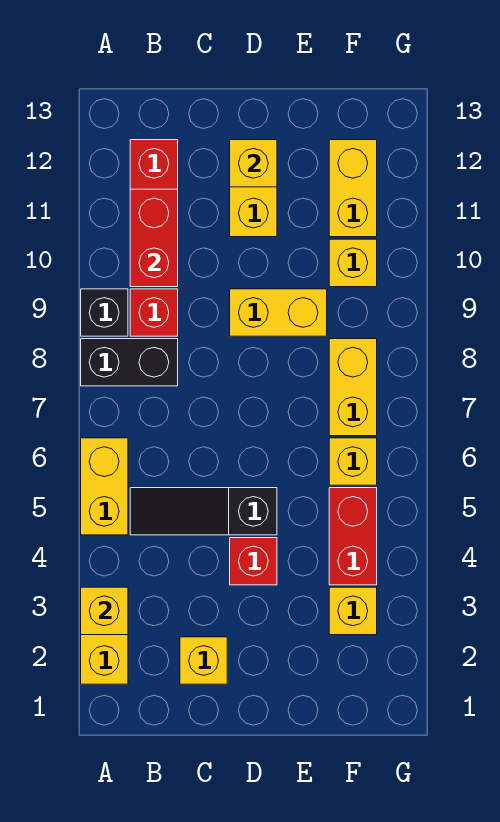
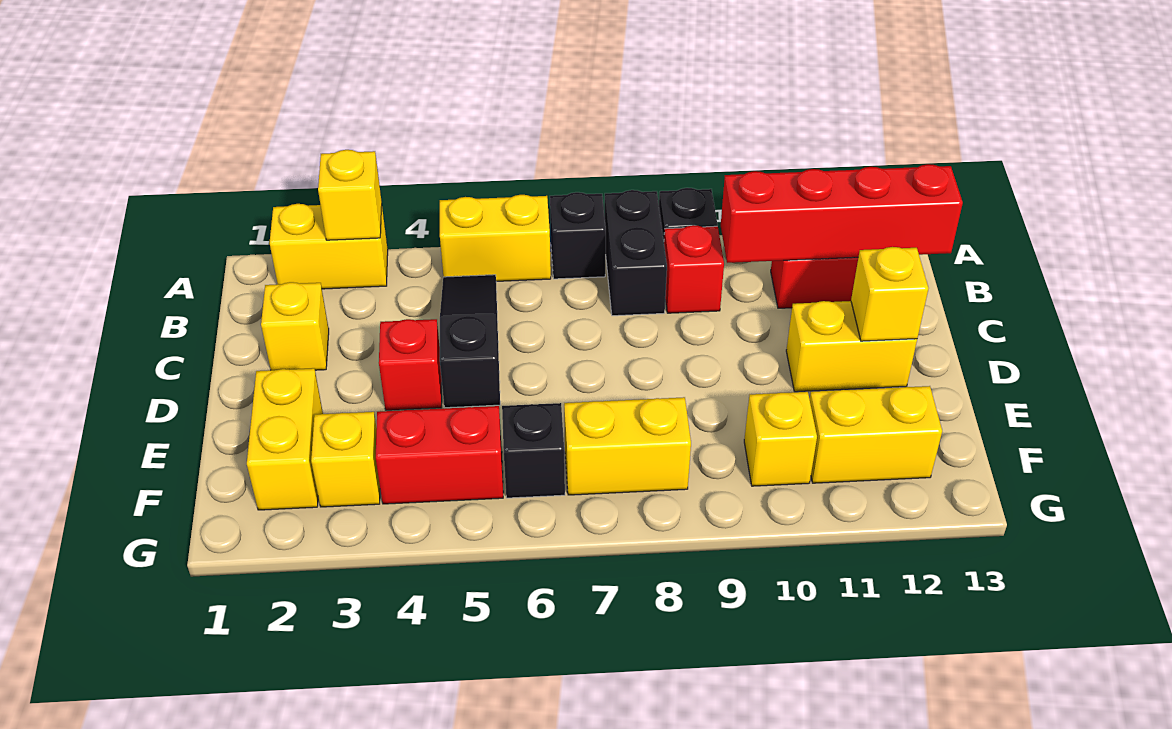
none -> black 1x1 brick [550,192,606,279]
red 1x2 brick [130,189,178,287] -> red 1x4 brick [721,164,963,263]
yellow 1x2 brick [230,289,327,336] -> yellow 1x2 brick moved to [247,368,323,510]
yellow 1x1 brick [329,438,377,485] -> black 1x1 brick [502,403,565,498]

